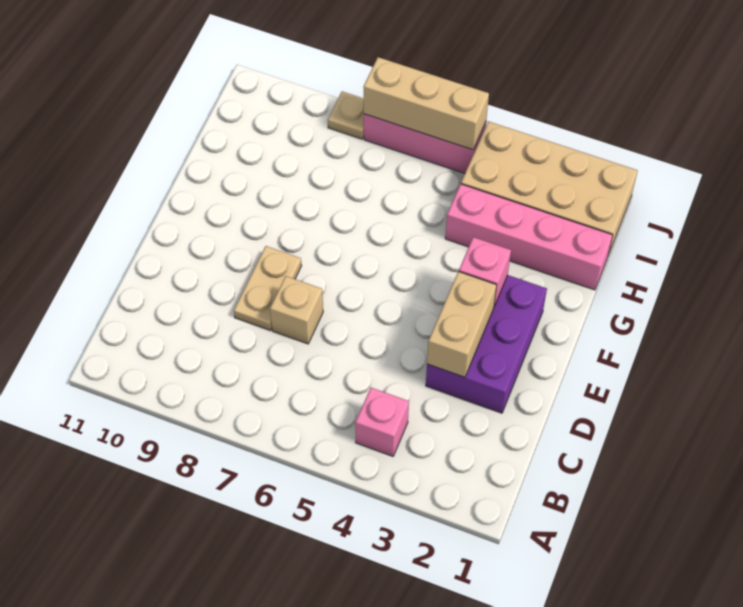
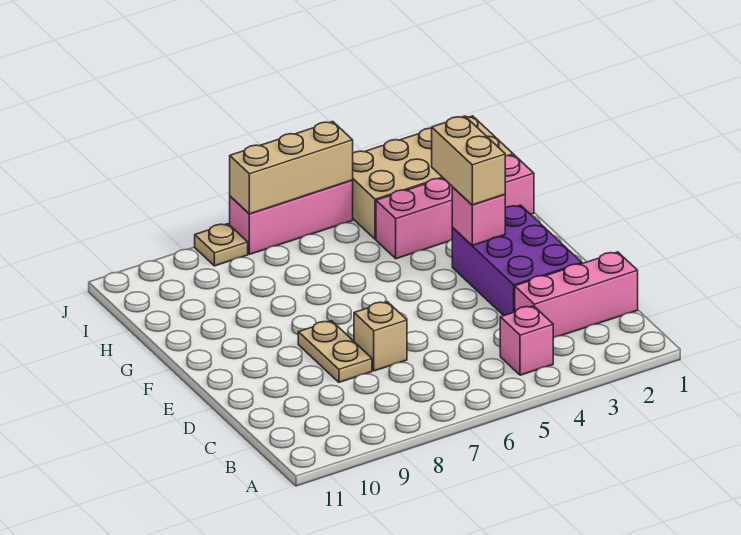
none -> pink 1x3 brick [515,252,638,338]
tan 1x2 brick [427,272,497,377] -> tan 1x2 brick moved to [432,116,505,205]

